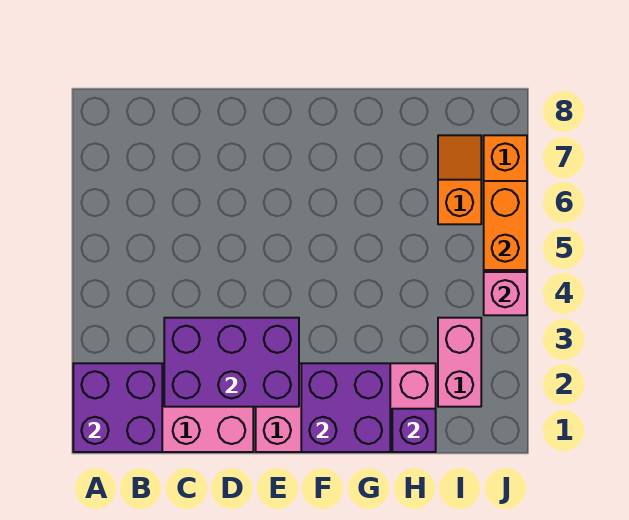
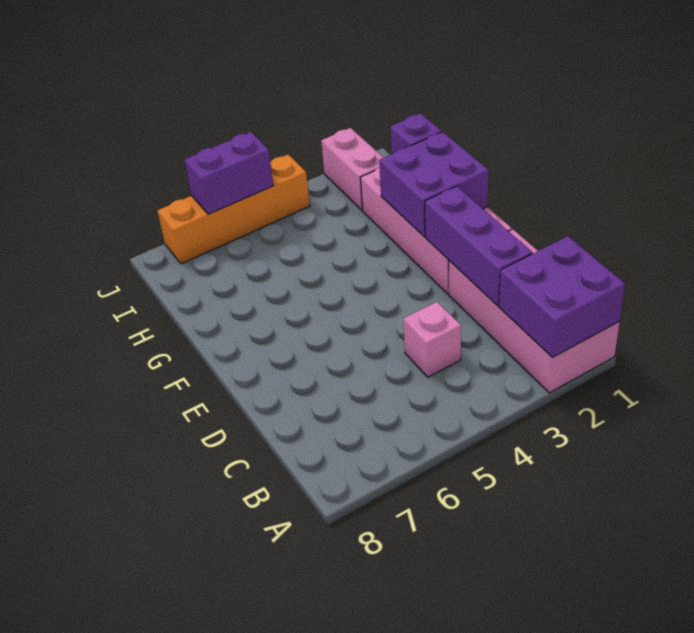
purple 2x3 brick [164,318,299,407] -> purple 1x3 brick [425,186,533,306]
pink 1x2 brick [438,318,481,407] -> pink 1x2 brick turned to [321,128,384,210]
orange 1x2 slope [438,135,481,224] -> none
pink 1x1 brick [484,272,527,315] -> pink 1x1 brick moved to [404,302,461,377]
orange 1x2 brick [484,181,527,270] -> purple 1x2 brick [184,132,274,214]

